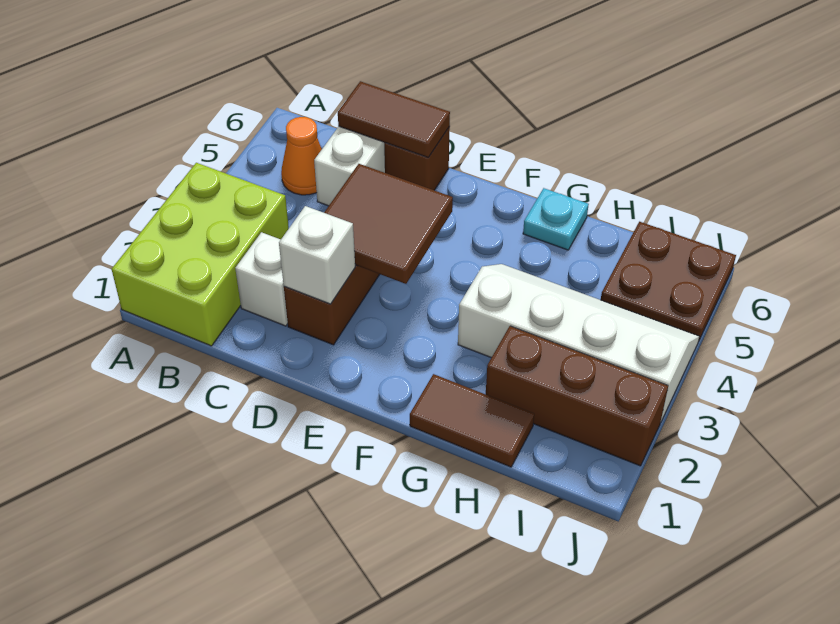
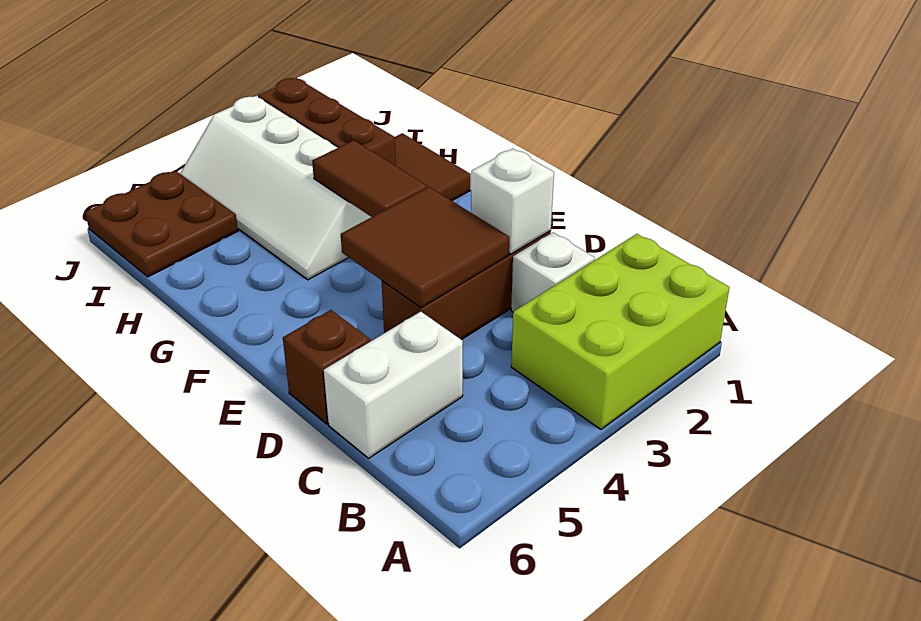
orange 1x1 cone [281,117,322,195] -> none
brown 1x2 tile [338,81,450,157] -> brown 1x2 tile moved to [312,140,427,217]
cyan 1x1 plate [523,188,589,250] -> none

